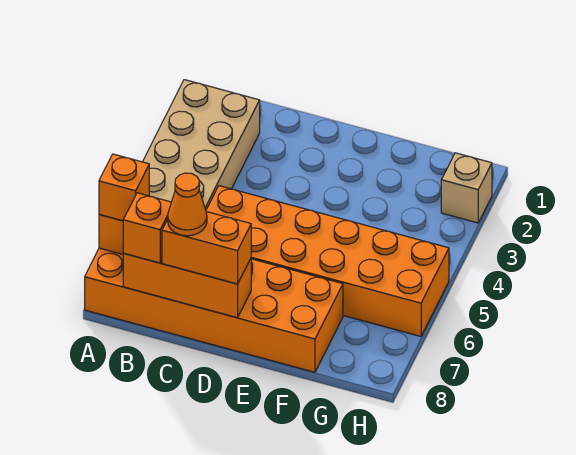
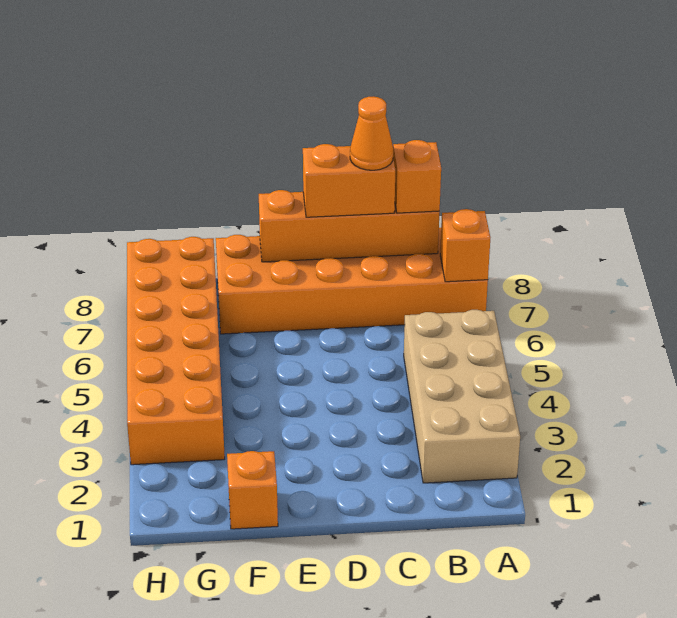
orange 1x1 brick [99,154,149,221] -> orange 1x1 brick moved to [227,451,278,529]
orange 1x3 brick [123,254,251,318] -> orange 1x4 brick [259,190,439,262]
orange 2x6 brick [206,186,449,336] -> orange 2x6 brick turned to [127,237,225,465]
tan 1x1 brick [441,153,492,223] -> none

